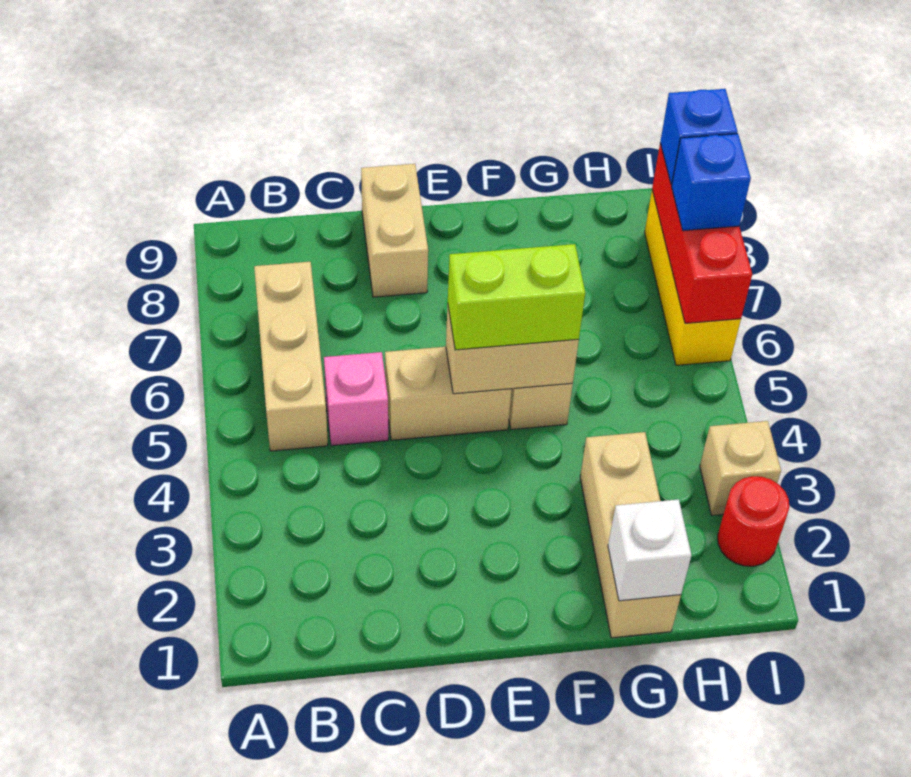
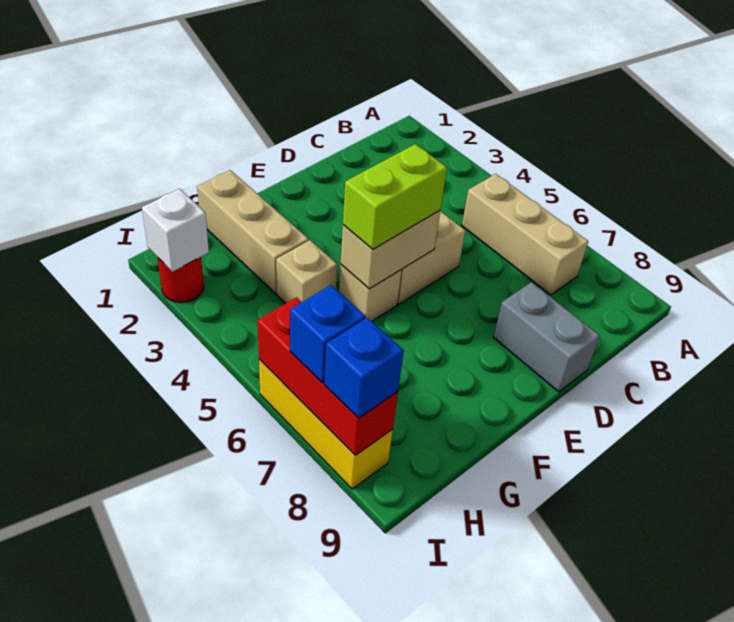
pink 1x1 brick [324,352,388,446] -> none
tan 1x2 brick [361,164,428,297] -> grey 1x2 brick [493,282,600,392]
white 1x1 brick [608,499,691,601] -> white 1x1 brick moved to [142,189,209,272]
tan 1x1 brick [700,421,781,515] -> tan 1x1 brick moved to [276,240,337,303]

